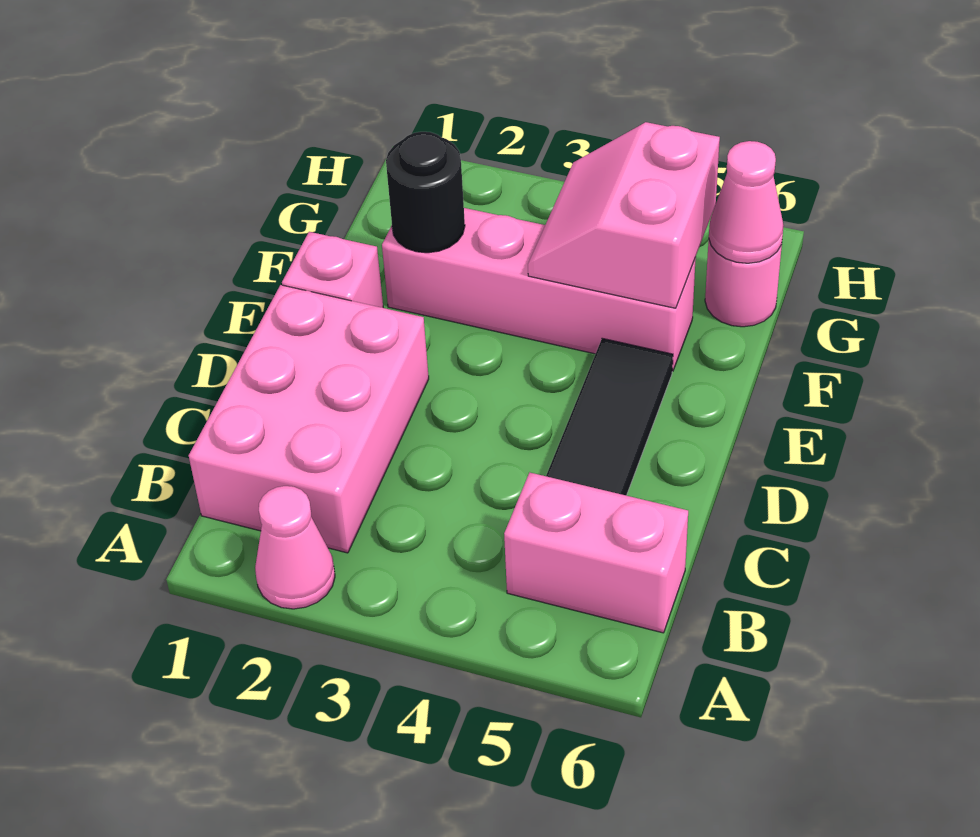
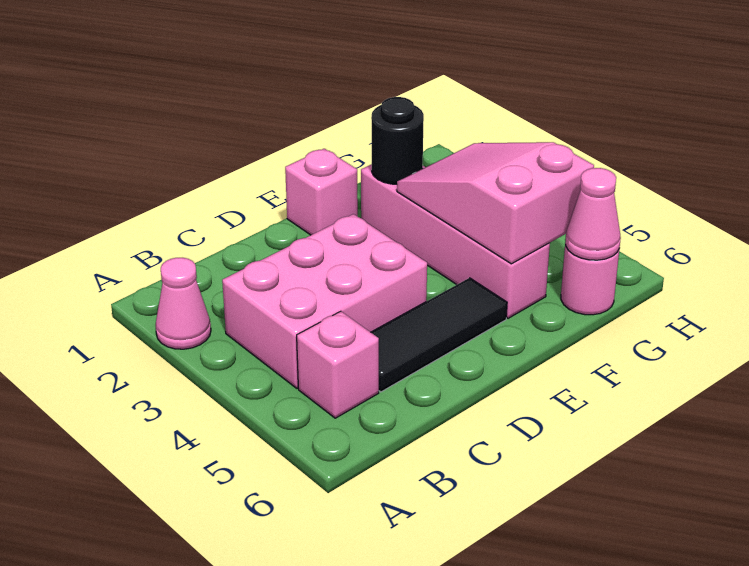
pink 2x3 brick [189,285,429,553] -> pink 2x3 brick moved to [222,214,427,388]
pink 1x2 brick [504,472,688,633] -> pink 1x1 brick [297,311,379,418]
pink 2x2 slope [528,122,720,308] -> pink 2x3 slope [397,142,594,264]

